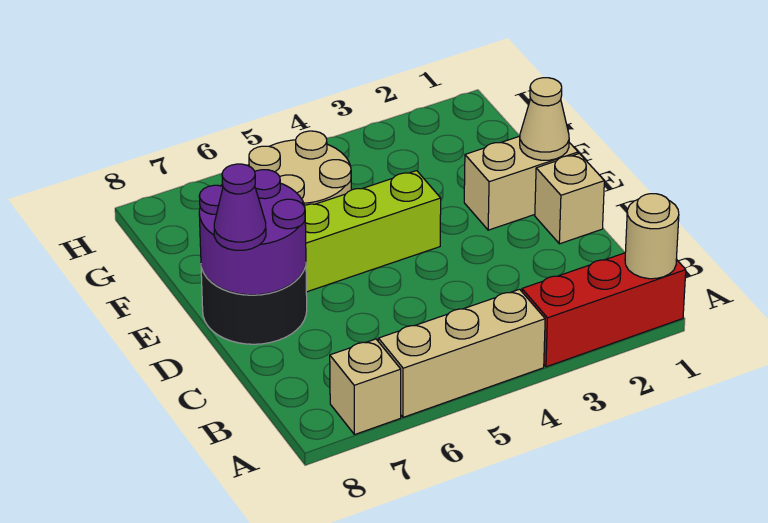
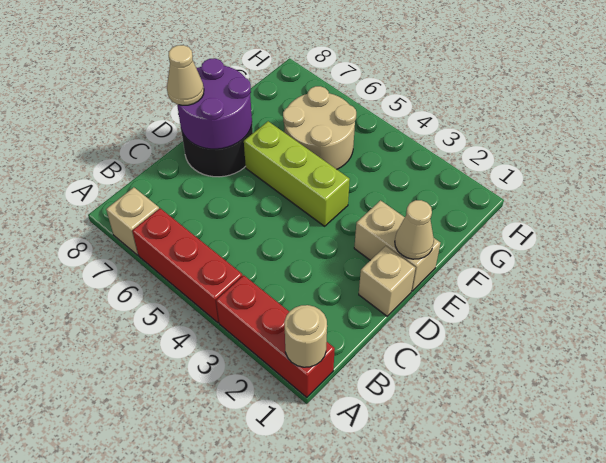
tan 1x3 brick [378,289,545,417] -> red 1x3 brick [132,208,243,323]
purple 1x1 cone [214,164,266,250] -> tan 1x1 cone [167,45,204,105]

